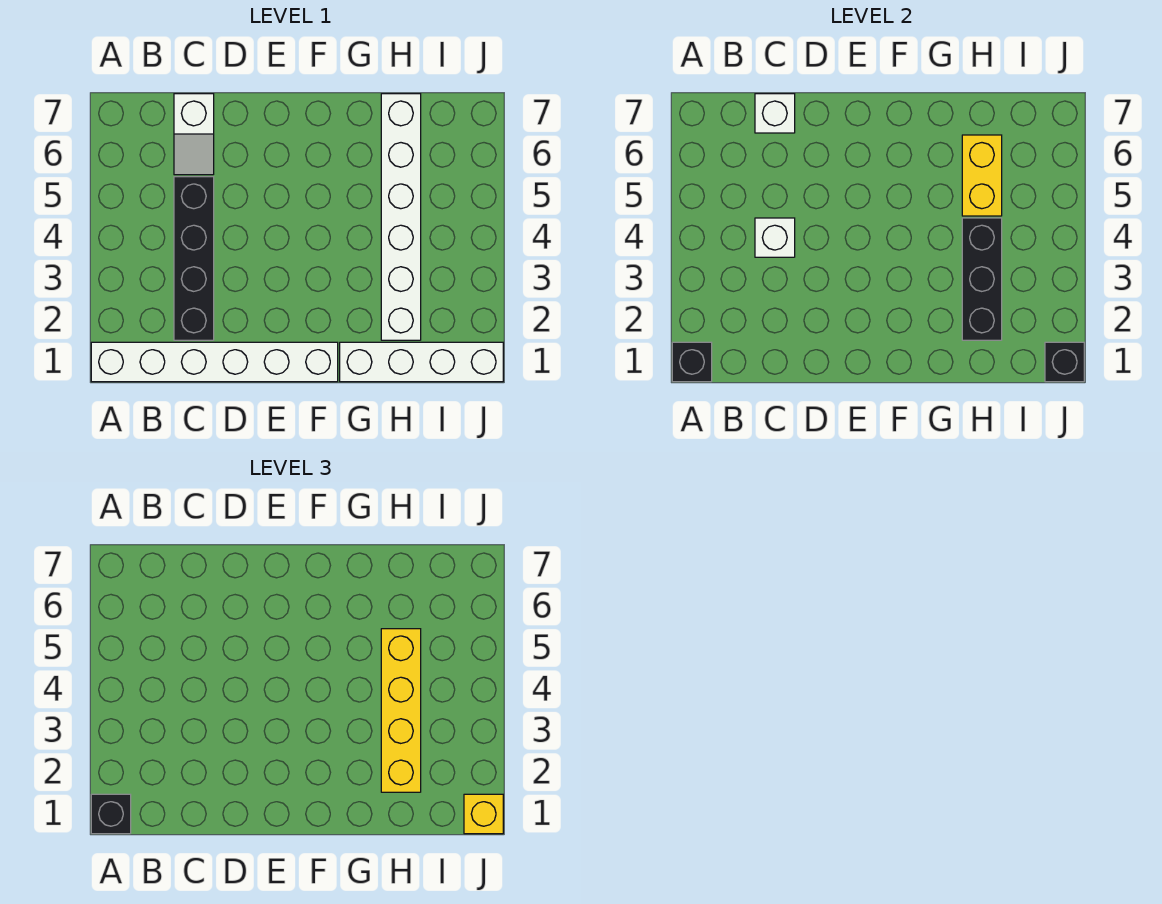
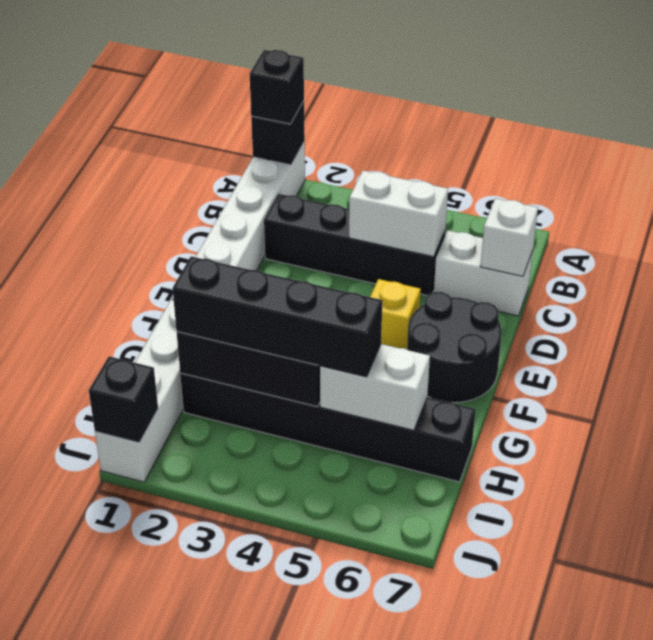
white 1x1 brick [755,218,795,257] -> white 1x2 brick [349,171,448,257]
white 1x2 slope [174,94,214,175] -> white 1x2 brick [434,230,533,316]
none -> black 2x2 round brick [407,292,502,403]
white 1x6 brick [381,94,421,340] -> black 1x6 brick [180,373,476,482]
yellow 1x4 brick [381,629,421,792] -> black 1x4 brick [173,256,383,377]
yellow 1x2 brick [962,135,1002,216] -> white 1x2 brick [320,344,430,430]
yellow 1x1 brick [464,794,503,834] -> yellow 1x1 brick moved to [370,279,421,349]

